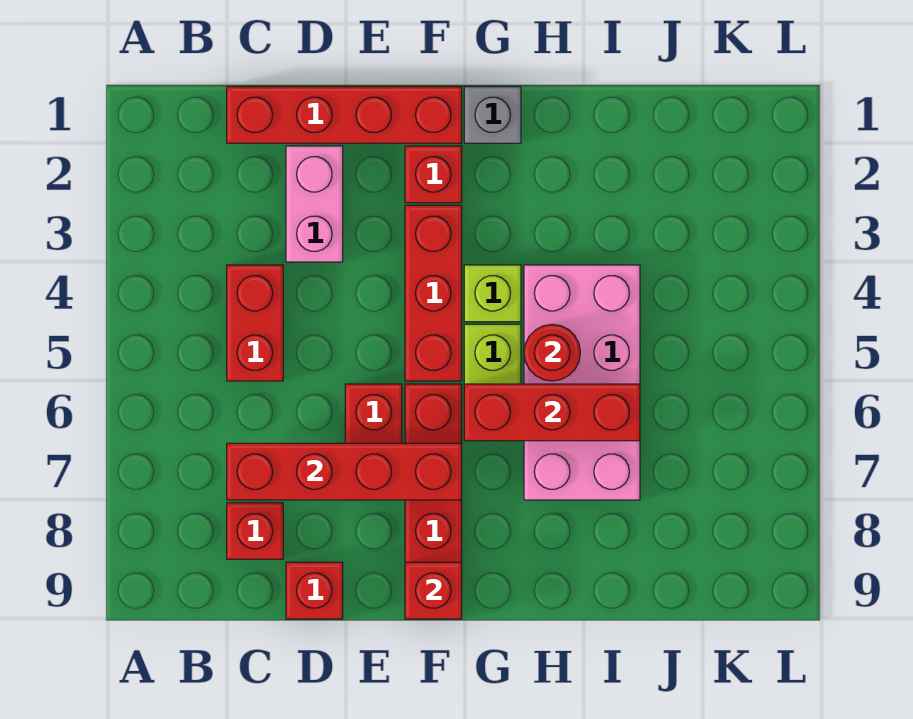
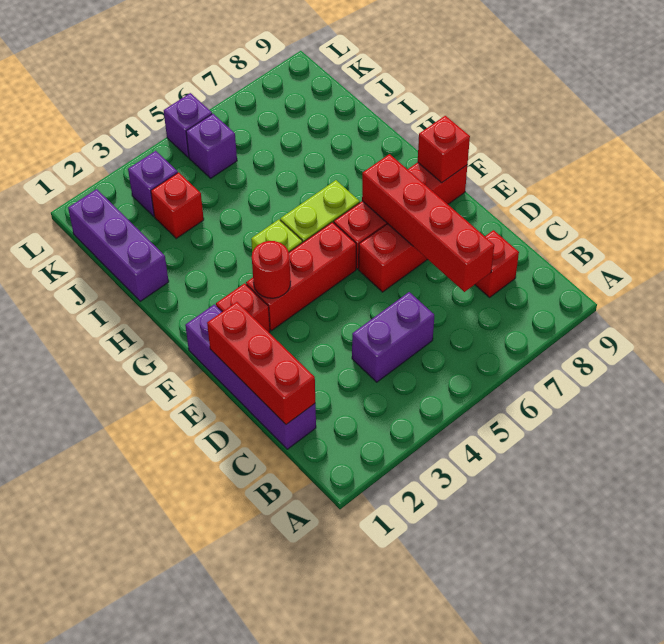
red 1x4 brick [227,87,462,143] -> purple 1x4 brick [185,304,316,449]
red 1x2 brick [227,265,283,381] -> purple 1x2 brick [352,292,434,382]
pink 1x2 brick [286,146,343,262] -> none
red 1x1 brick [286,562,343,619] -> red 1x1 brick moved to [151,172,204,238]
grey 1x1 brick [464,87,521,143] -> none
red 1x3 brick [464,384,640,441] -> red 1x3 brick moved to [207,302,315,425]
pink 2x4 brick [524,265,640,500] -> none
red 1x1 round brick [524,324,580,381] -> red 1x1 round brick moved to [252,241,291,298]
none -> purple 1x3 brick [68,189,169,301]
none -> purple 1x1 brick [128,151,178,216]
none -> purple 1x1 brick [186,114,237,178]
none -> purple 1x1 brick [164,93,212,157]

